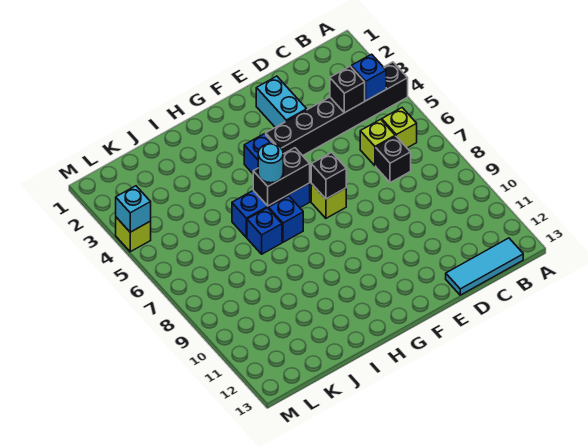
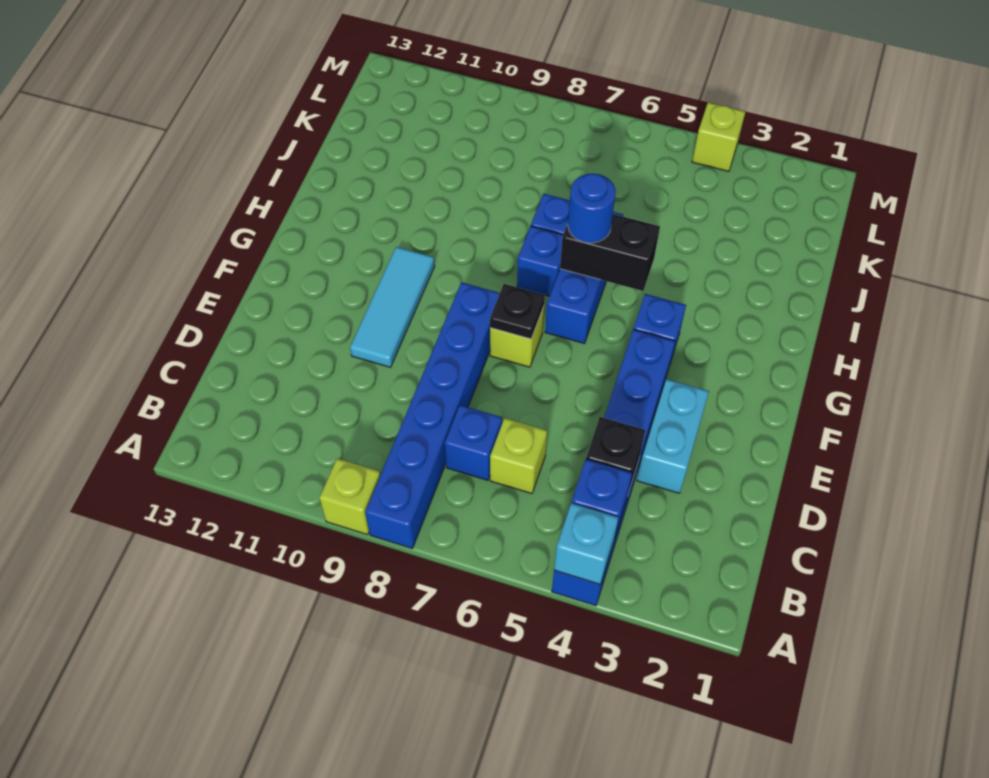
black 1x6 brick [266,62,408,156] -> blue 1x6 brick [552,330,675,606]
none -> blue 1x6 brick [365,282,500,548]
lime 1x1 brick [382,108,417,148] -> lime 1x1 brick moved to [320,459,380,535]
cyan 1x3 tile [446,238,523,295] -> cyan 1x3 tile moved to [350,247,435,367]
black 1x1 brick [376,136,411,183] -> blue 1x1 brick [445,405,502,480]
cyan 1x2 brick [256,76,307,127] -> cyan 1x2 brick turned to [637,379,709,493]
black 1x1 brick [311,152,346,199] -> black 1x1 plate [490,284,545,339]
black 1x2 brick [253,148,310,206] -> black 1x2 brick turned to [560,214,660,291]
cyan 1x1 round brick [258,144,283,183] -> blue 1x1 round brick [568,174,616,243]
cyan 1x1 brick [116,186,151,232] -> cyan 1x1 brick moved to [554,503,619,584]

